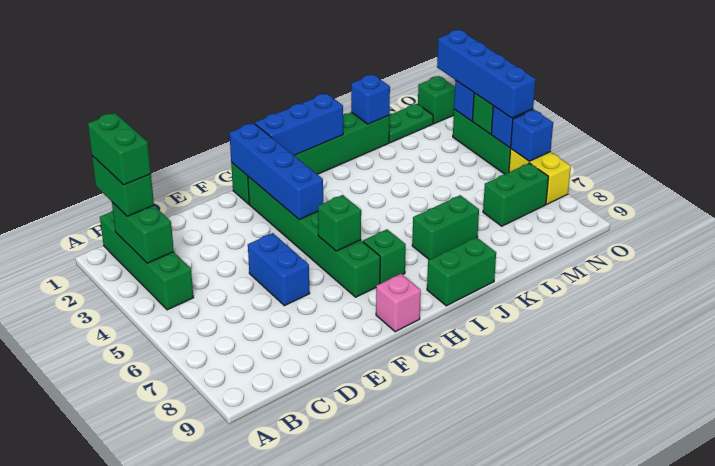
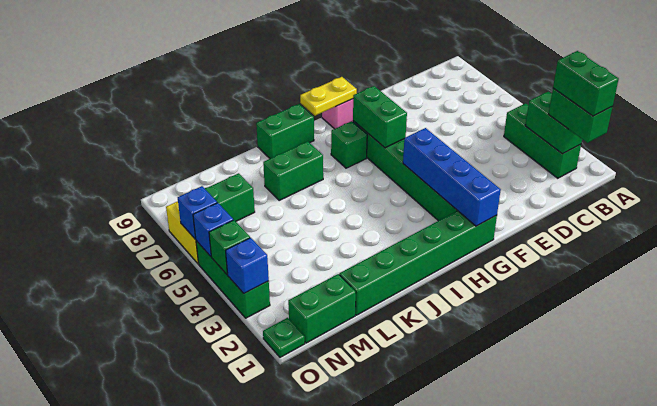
green 1x4 brick [100,210,194,310] -> green 1x3 brick [504,103,581,178]
blue 1x2 brick [248,233,310,306] -> none
green 1x1 brick [318,195,361,251] -> green 1x2 brick [353,86,407,148]
none -> yellow 1x2 plate [300,77,357,116]
blue 1x3 brick [255,93,343,155] -> none
blue 1x1 brick [351,75,390,124] -> none
green 1x2 plate [389,104,433,143] -> green 1x2 brick [288,274,356,343]
green 1x1 brick [418,76,455,124] -> green 1x1 plate [263,318,305,357]
blue 1x4 brick [437,30,536,118] -> none

